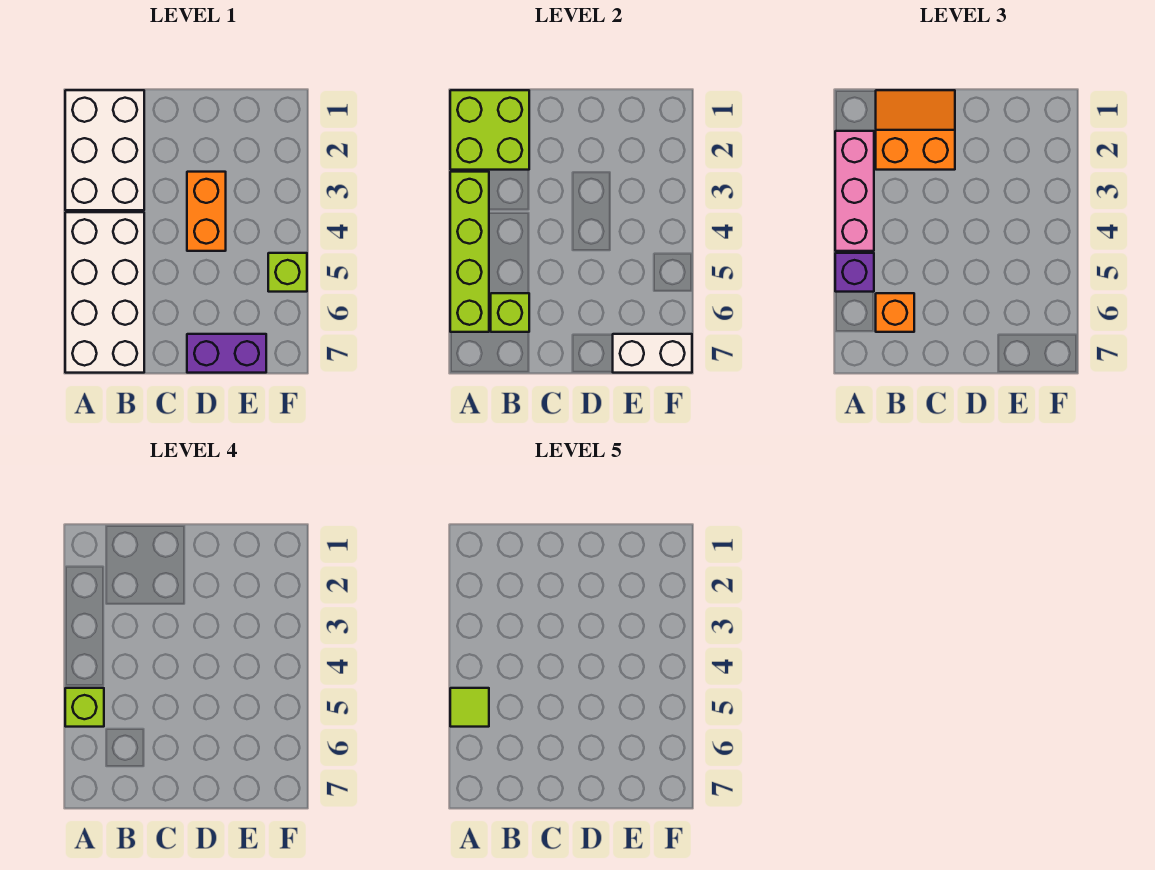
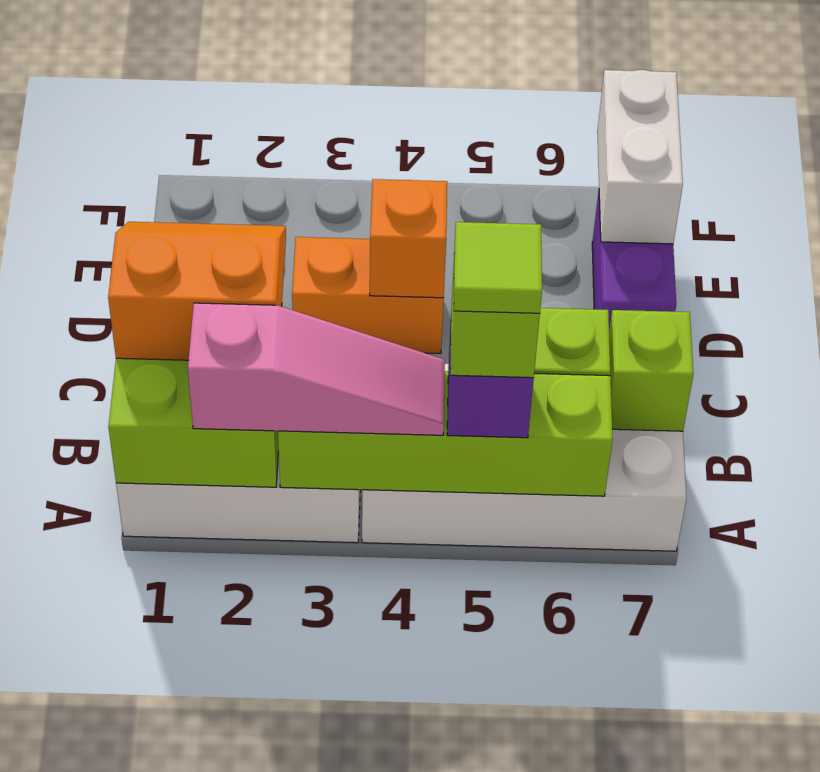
pink 1x3 brick [835,131,874,251] -> pink 1x3 slope [188,303,445,435]
orange 2x2 slope [876,90,955,170] -> orange 2x2 slope turned to [108,222,286,360]
orange 1x1 brick [876,293,914,332] -> orange 1x1 brick moved to [370,179,447,298]
lime 1x1 brick [268,253,307,292] -> lime 1x1 brick moved to [609,310,693,431]

